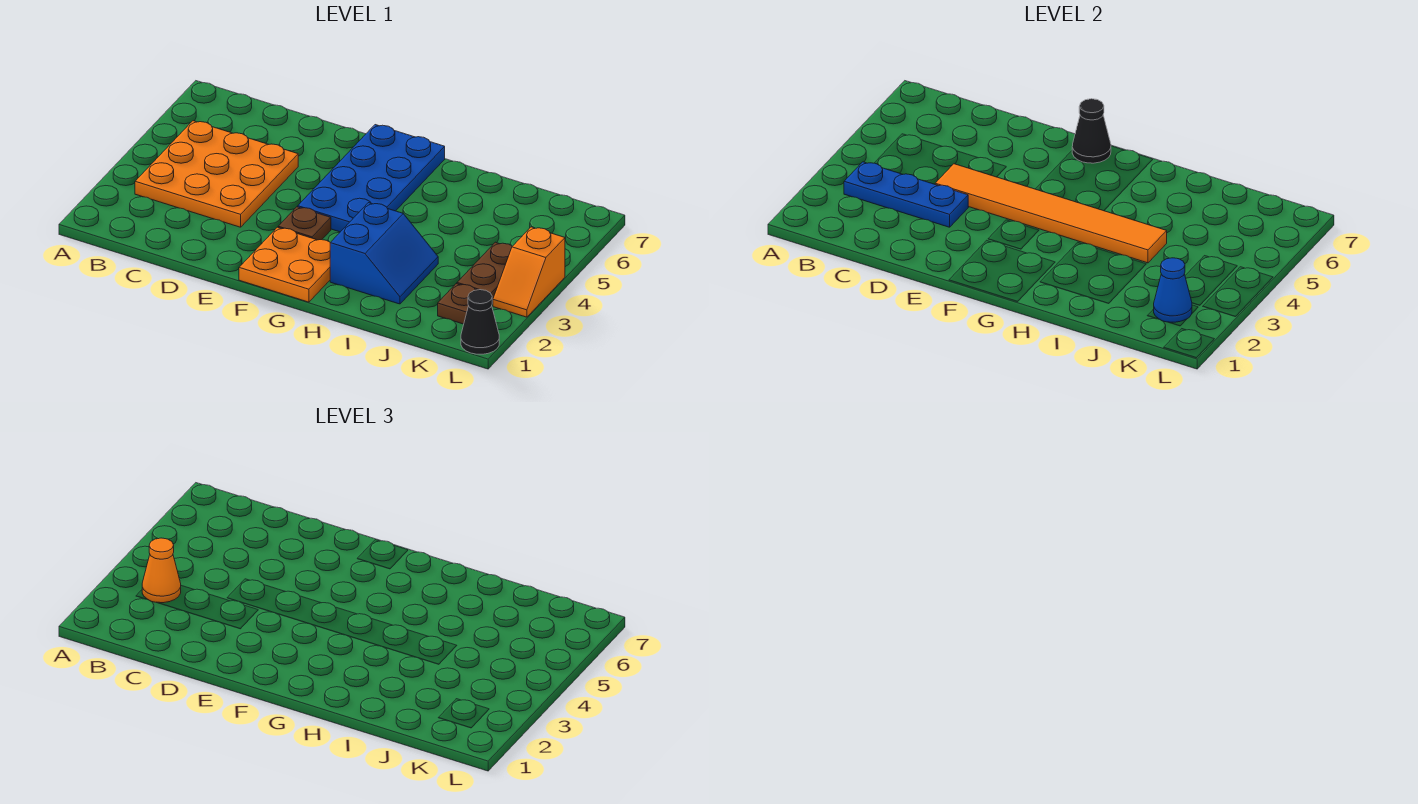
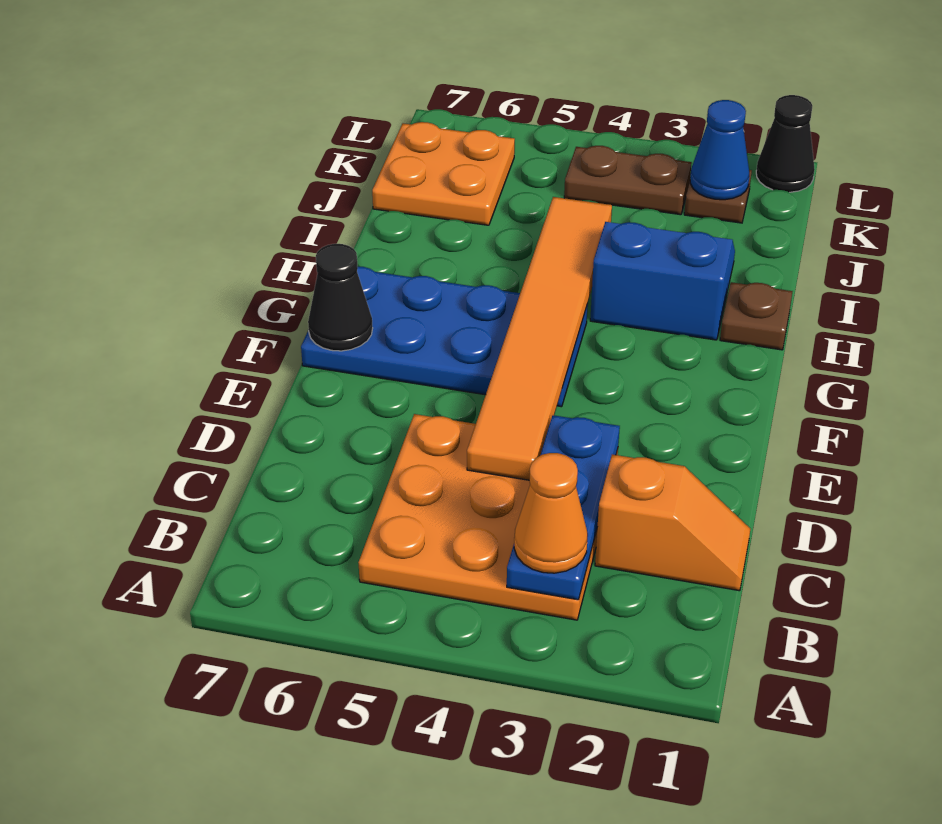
orange 2x2 plate [239,227,330,302] -> orange 2x2 plate moved to [372,122,515,225]
brown 1x1 plate [278,207,331,240] -> brown 1x1 plate moved to [720,282,793,350]
orange 1x2 slope [493,227,565,317] -> orange 1x2 slope moved to [595,454,750,591]

